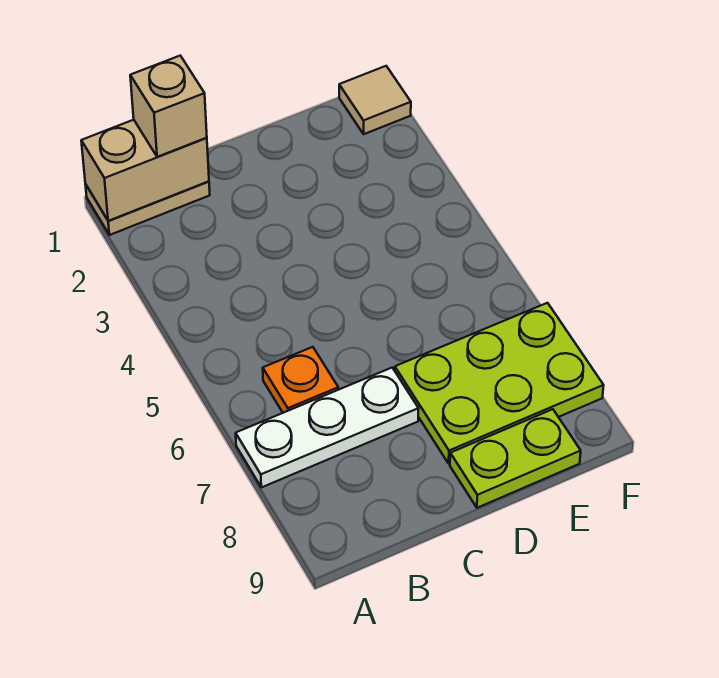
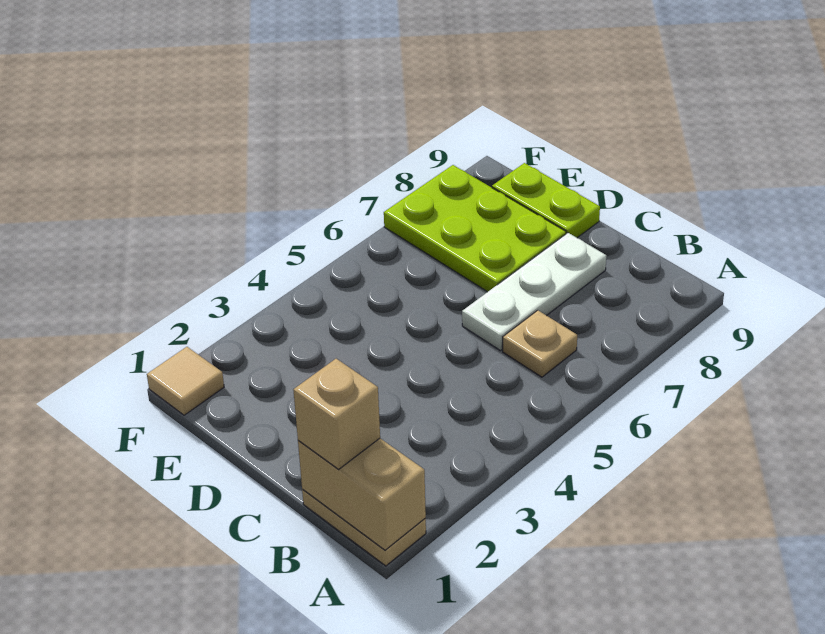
white 1x3 plate [236,368,419,487] -> white 1x3 plate turned to [462,233,606,351]
orange 1x1 plate [263,347,338,413] -> tan 1x1 plate [503,310,577,377]

